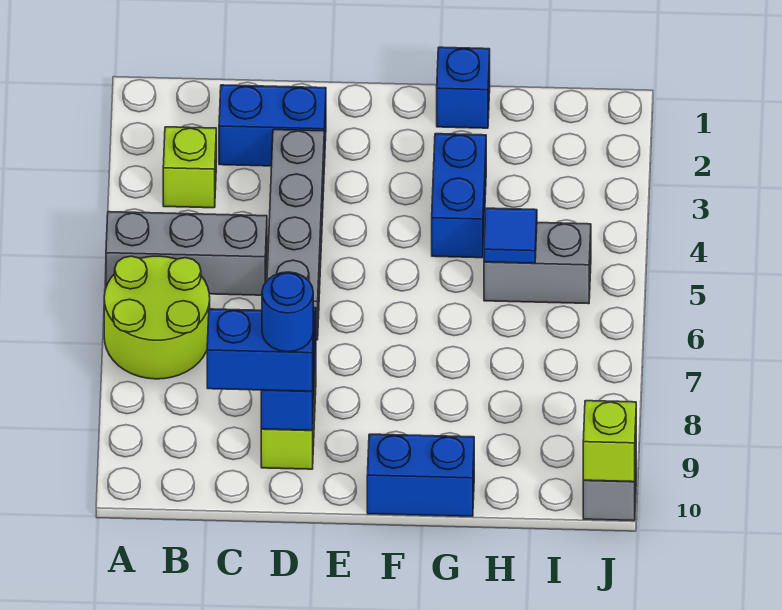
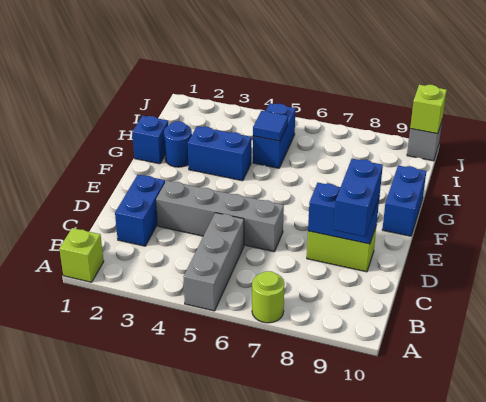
lime 2x2 round brick [104,256,210,379] -> lime 1x1 round brick [252,271,285,323]
lime 1x1 brick [163,127,216,208] -> lime 1x1 brick moved to [59,228,104,282]
blue 1x1 round brick [262,272,313,352] -> blue 1x1 round brick moved to [164,121,192,167]
grey 1x2 brick [484,223,591,304] -> blue 1x2 brick [253,103,296,168]

